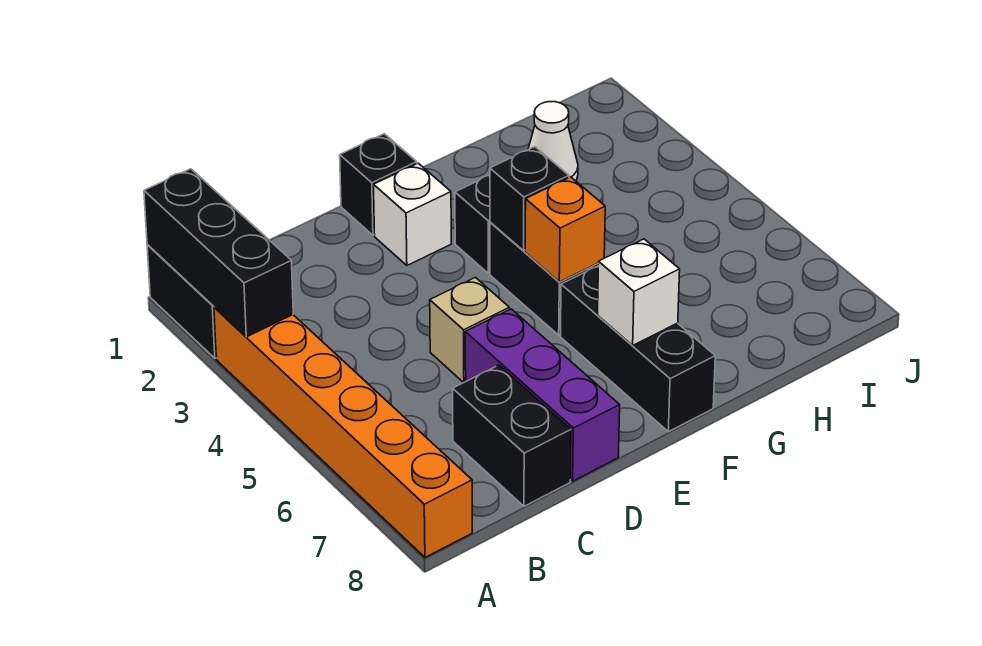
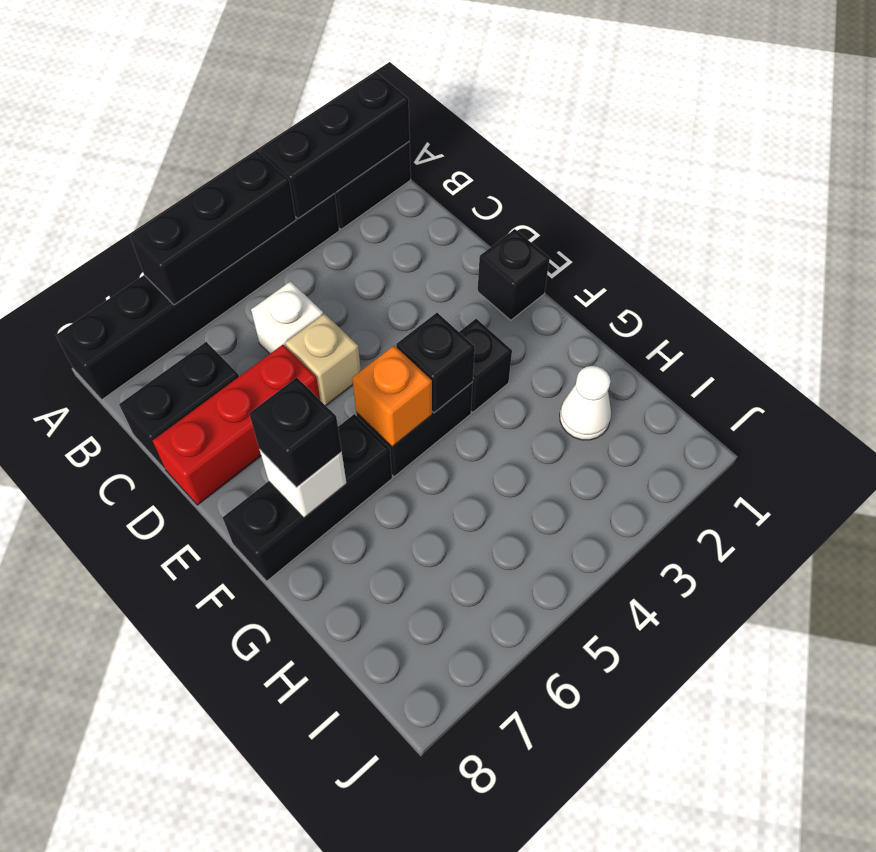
orange 1x6 brick [214,307,472,557] -> black 1x6 brick [56,193,339,400]
none -> black 1x3 brick [130,151,296,305]
purple 1x3 brick [465,309,620,481] -> red 1x3 brick [153,345,320,505]
white 1x1 brick [374,163,451,265] -> white 1x1 brick moved to [251,281,323,354]
none -> black 1x1 brick [249,377,342,488]

